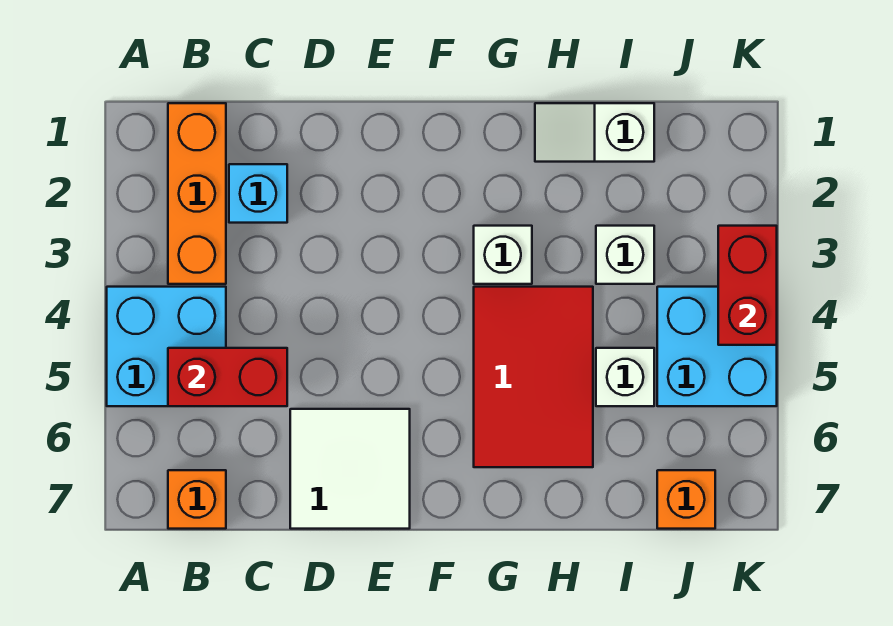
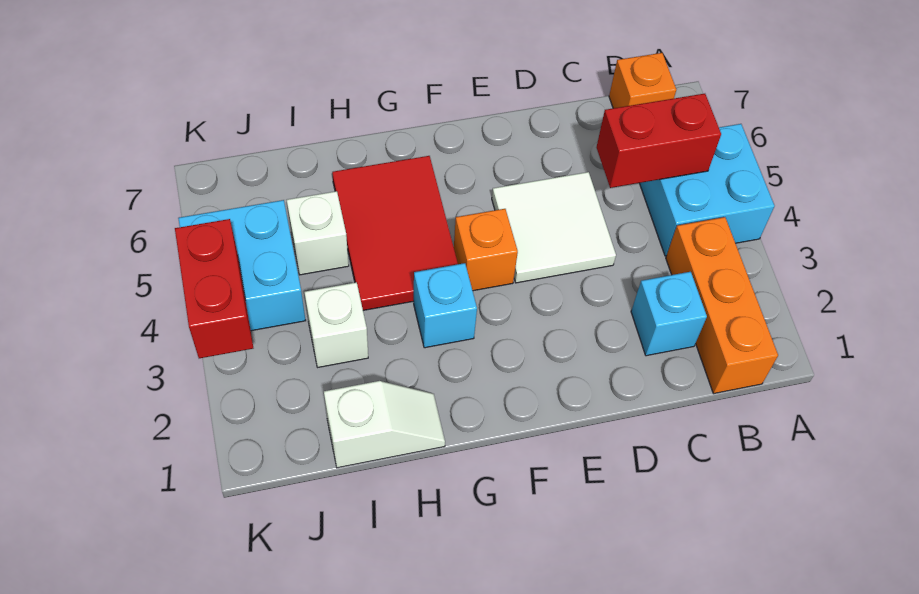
white 2x2 tile [290,409,410,529] -> white 2x2 tile moved to [492,172,616,283]
white 1x1 brick [474,226,532,284] -> cyan 1x1 brick [414,263,477,348]
orange 1x1 brick [657,470,715,529] -> orange 1x1 brick moved to [454,209,518,291]

